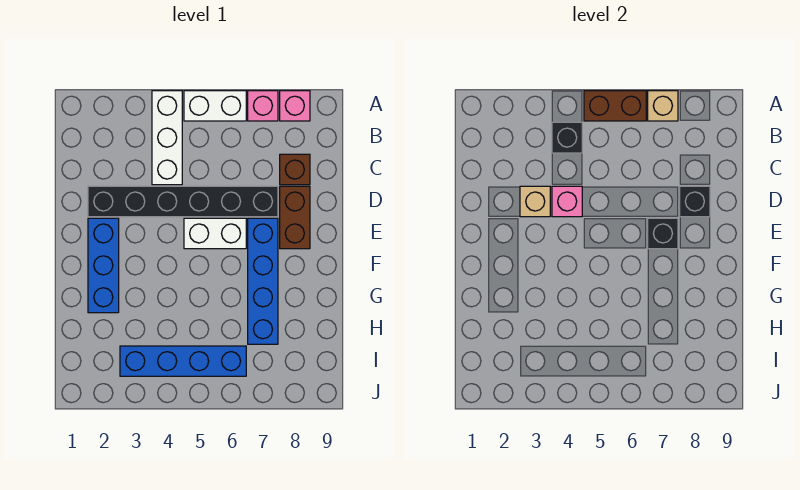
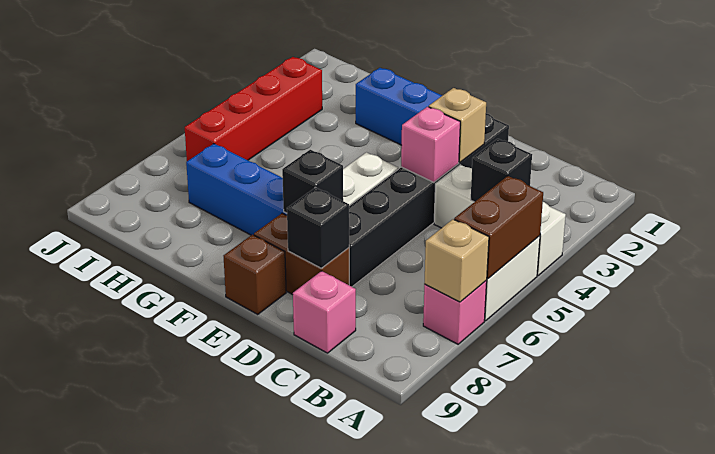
pink 1x1 brick [280,91,310,121] -> pink 1x1 brick moved to [293,271,356,353]
brown 1x1 brick [280,154,310,185] -> brown 1x1 brick moved to [224,235,286,314]
blue 1x4 brick [120,346,246,376] -> red 1x4 brick [185,57,322,161]

